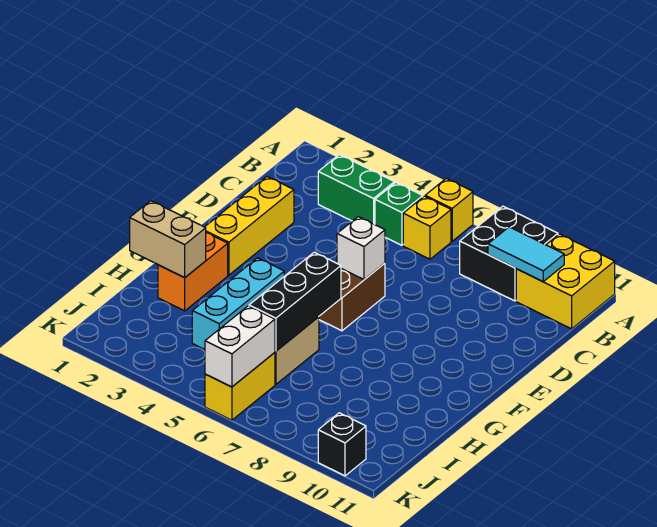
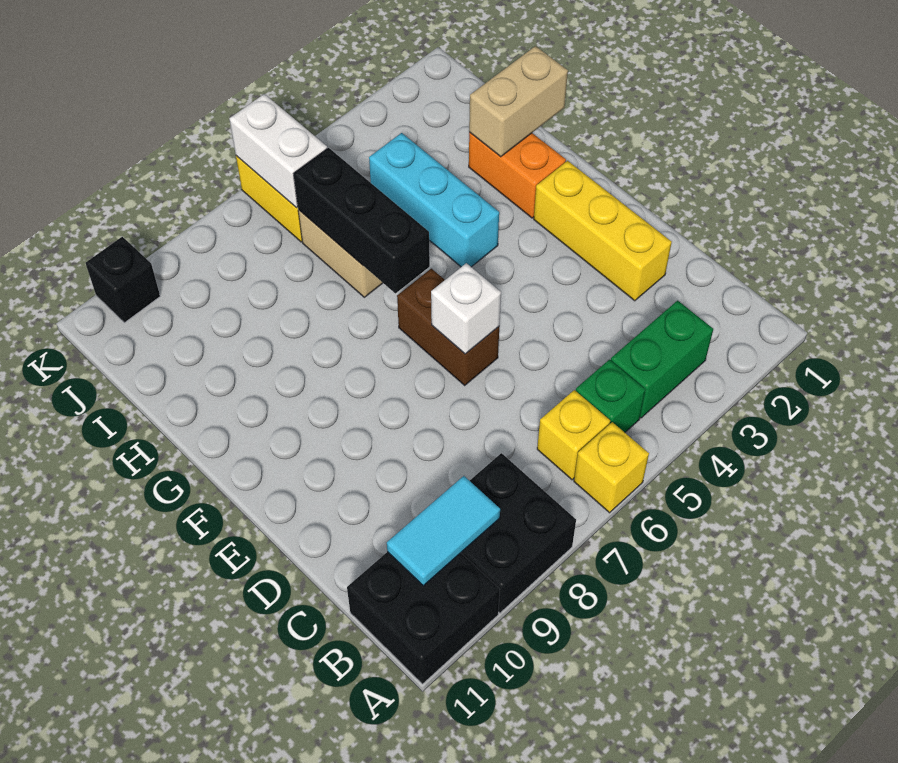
yellow 2x2 brick [516,234,615,329] -> black 2x2 brick [347,552,500,684]

